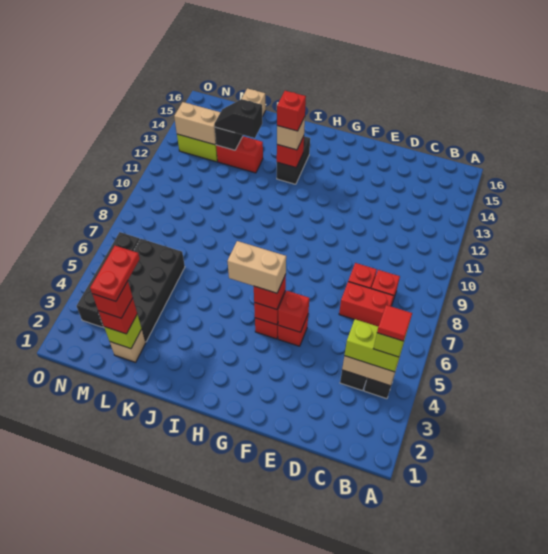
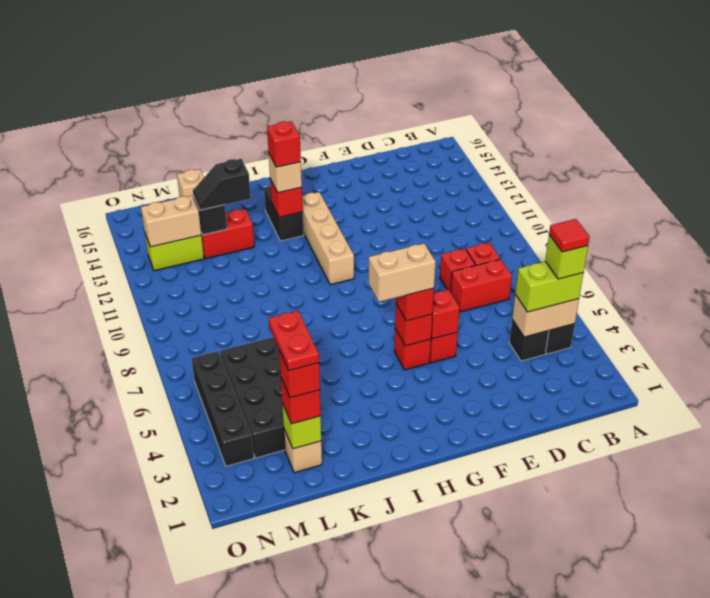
none -> tan 1x4 brick [302,192,354,285]

